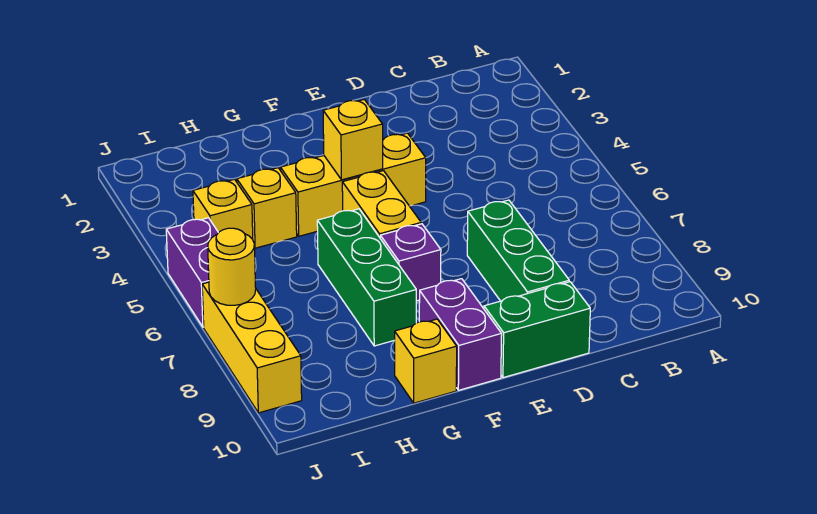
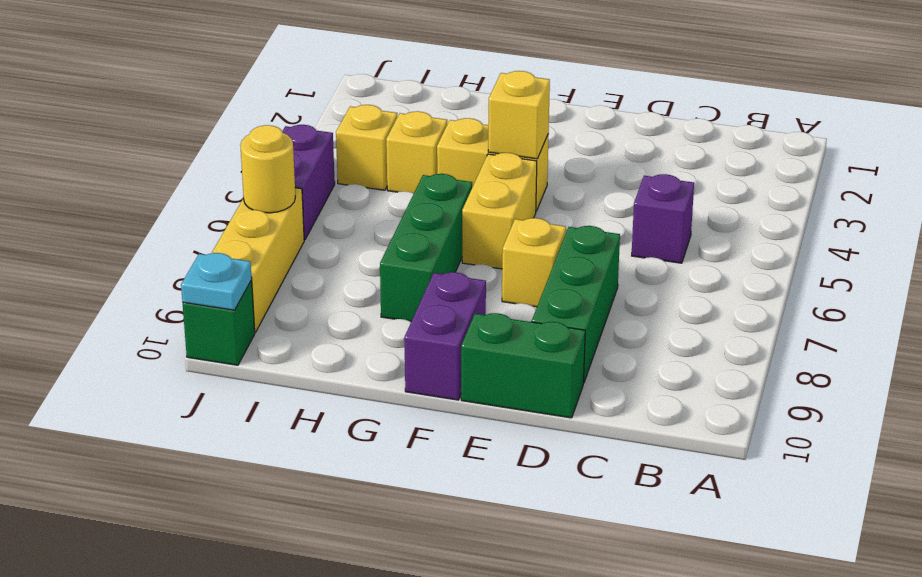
yellow 1x3 brick [280,133,426,236] -> yellow 1x2 brick [437,118,549,211]
purple 1x1 brick [380,224,441,301] -> purple 1x1 brick moved to [632,174,694,263]
yellow 1x1 brick [395,319,457,403] -> yellow 1x1 brick moved to [502,218,566,307]
none -> green 1x1 brick [183,281,255,365]
none -> cyan 1x1 plate [181,253,252,310]

